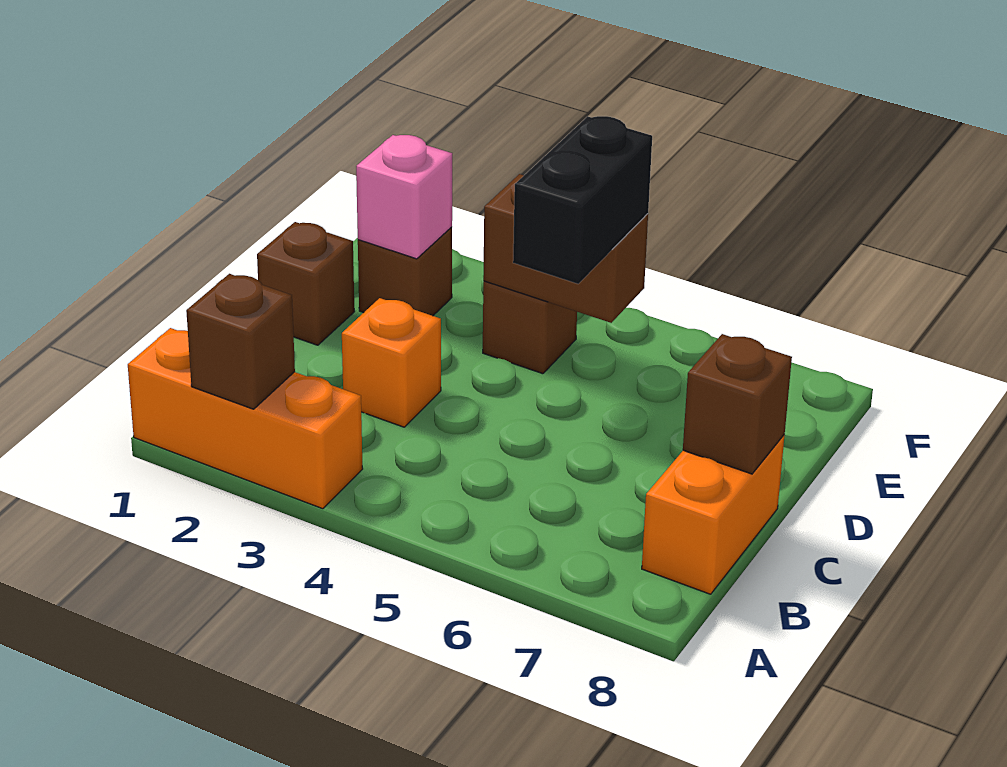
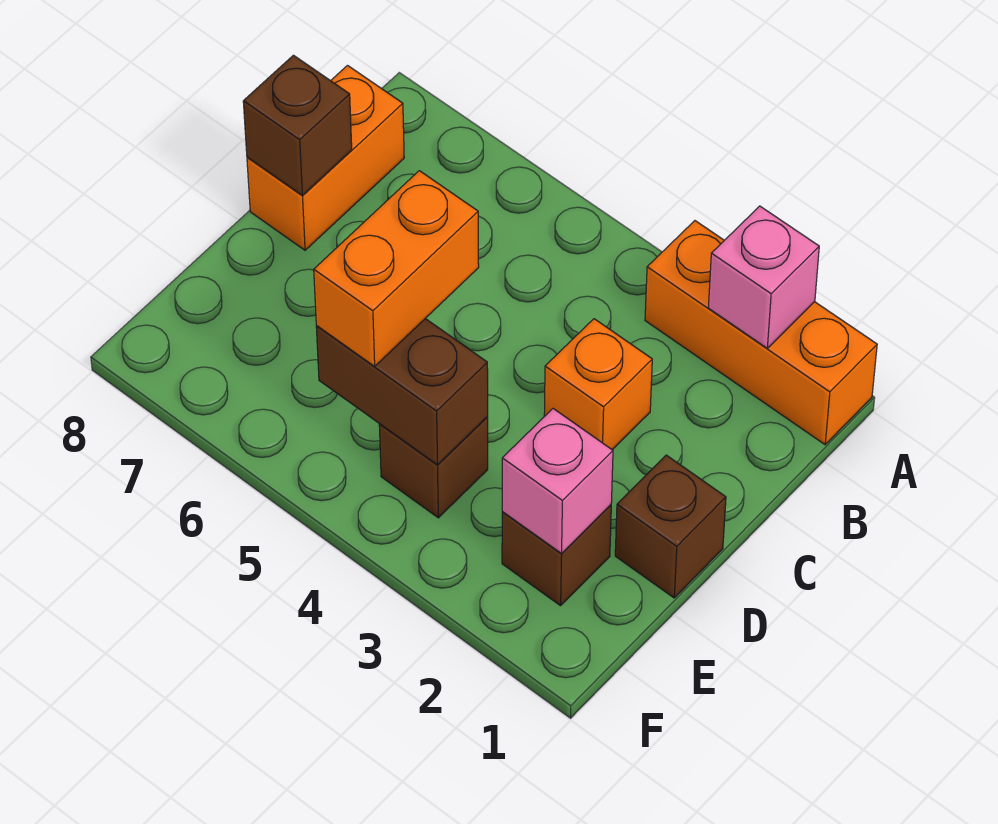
brown 1x1 brick [186,274,295,409] -> pink 1x1 brick [708,206,819,348]
black 1x2 brick [513,116,652,284] -> orange 1x2 brick [314,171,479,366]

